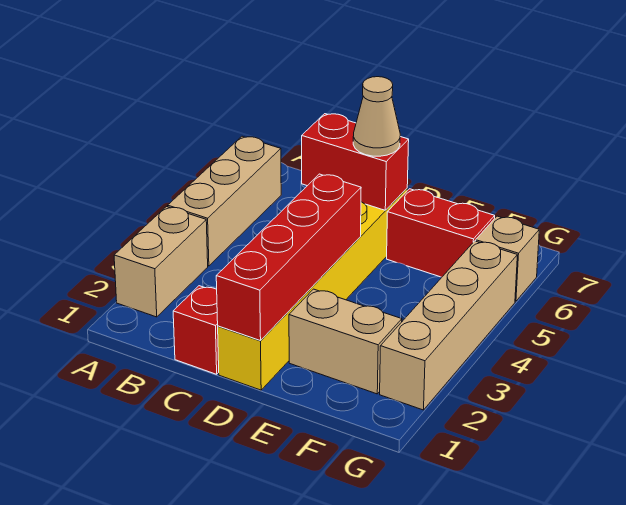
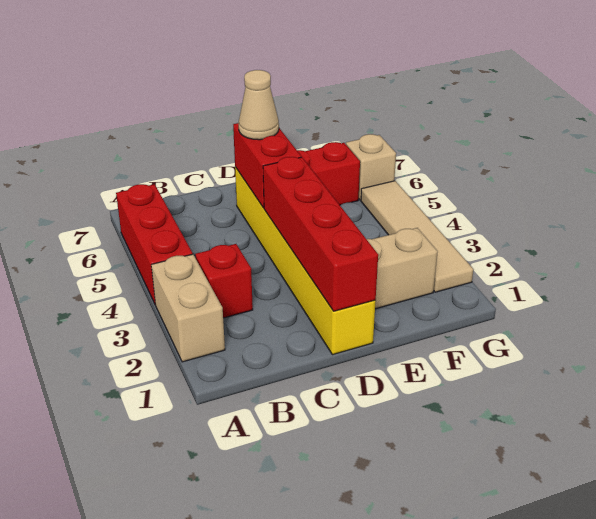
tan 1x3 brick [168,136,281,266] -> red 1x3 brick [116,184,193,305]
red 1x1 brick [173,286,219,374] -> red 1x1 brick moved to [195,244,253,318]
red 1x2 brick [302,114,409,210] -> red 1x2 brick turned to [233,123,301,208]
tan 1x4 brick [380,241,517,410] -> tan 1x4 tile [361,181,474,292]

